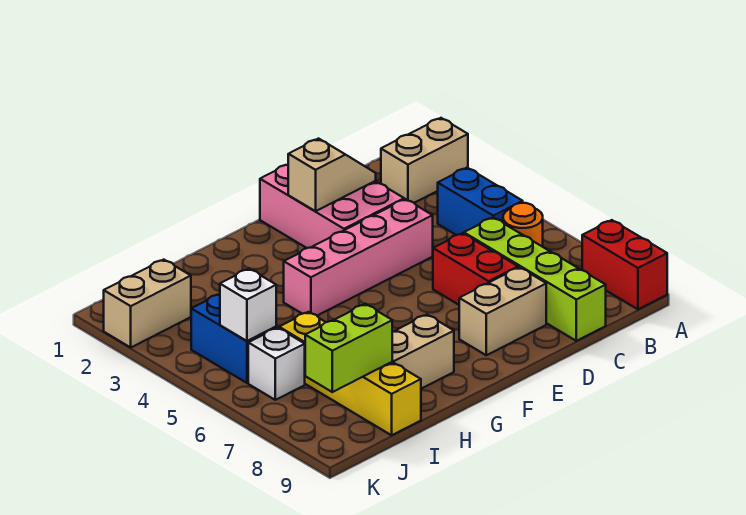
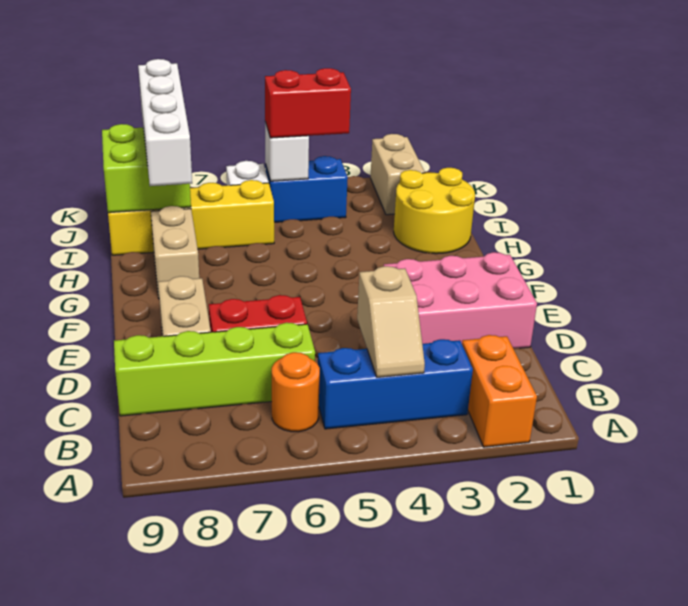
tan 1x2 brick [381,118,468,203] -> orange 1x2 brick [462,335,537,447]
red 1x2 brick [582,220,667,309] -> red 1x2 brick moved to [265,68,351,138]
blue 1x2 brick [438,168,523,235] -> blue 1x3 brick [318,339,473,429]
tan 1x2 slope [288,139,376,211] -> tan 1x2 slope moved to [357,266,425,377]
pink 1x4 brick [284,199,433,316] -> none
none -> yellow 2x2 round brick [394,168,475,254]
none -> white 1x4 brick [138,59,192,186]
lime 1x2 brick [305,304,392,392] -> lime 2x2 brick [102,124,191,213]

